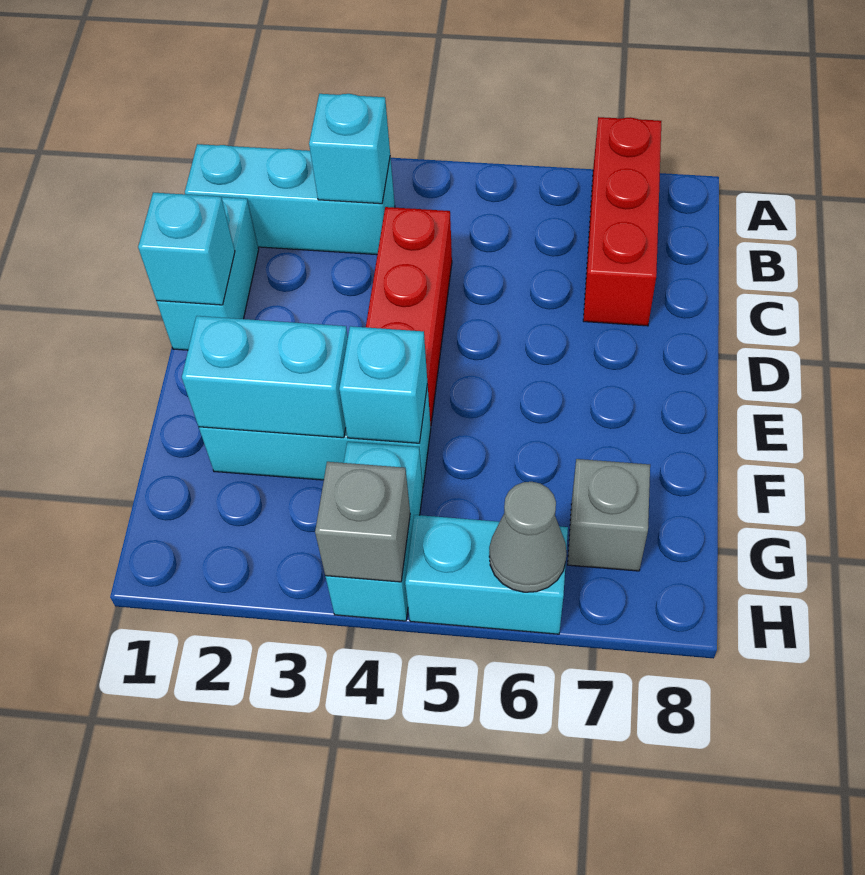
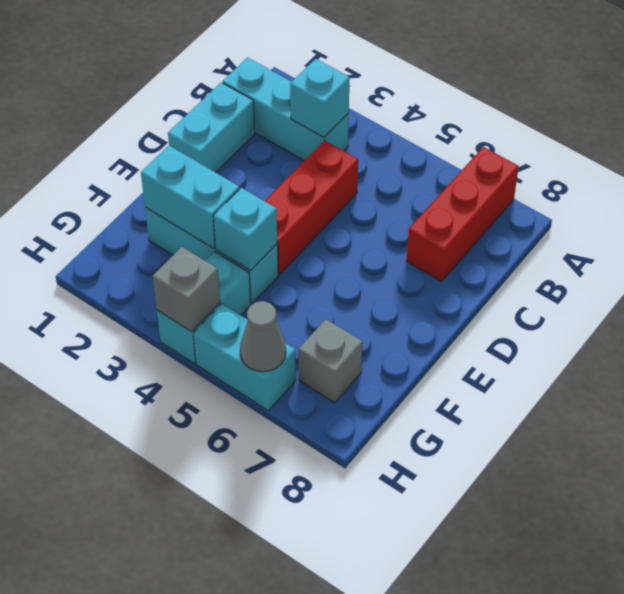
cyan 1x1 brick [138,193,235,305] -> none

